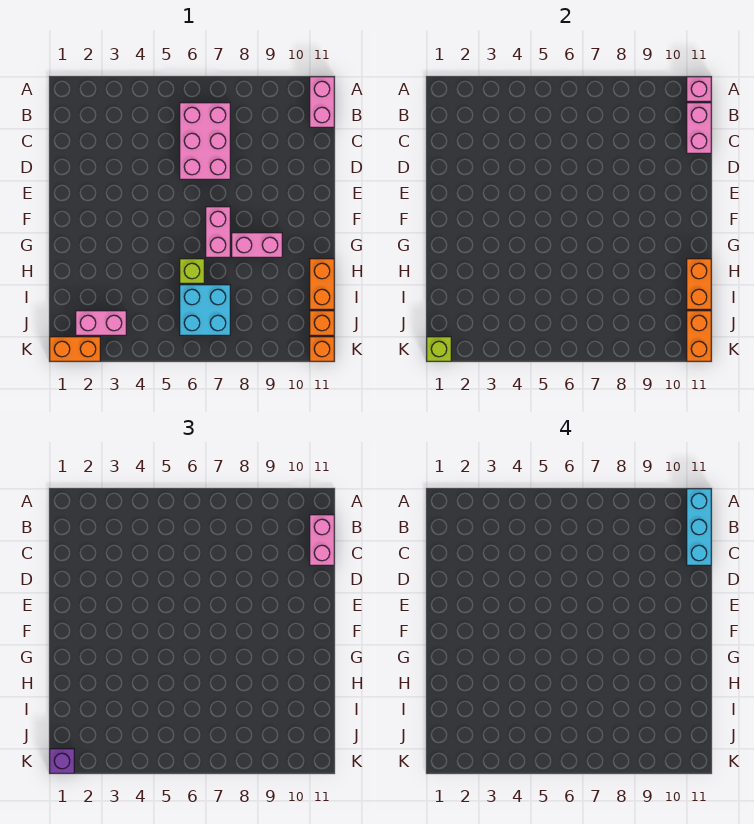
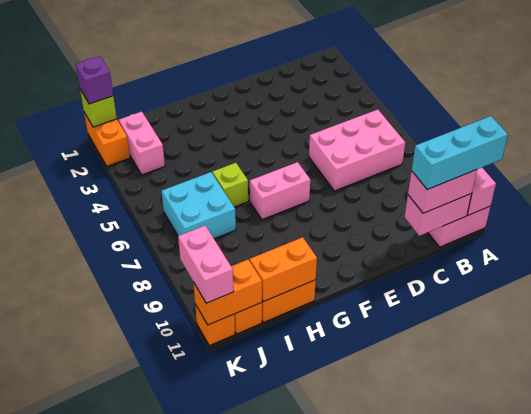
pink 1x2 brick [232,233,282,257] -> pink 1x2 brick moved to [178,226,234,303]

